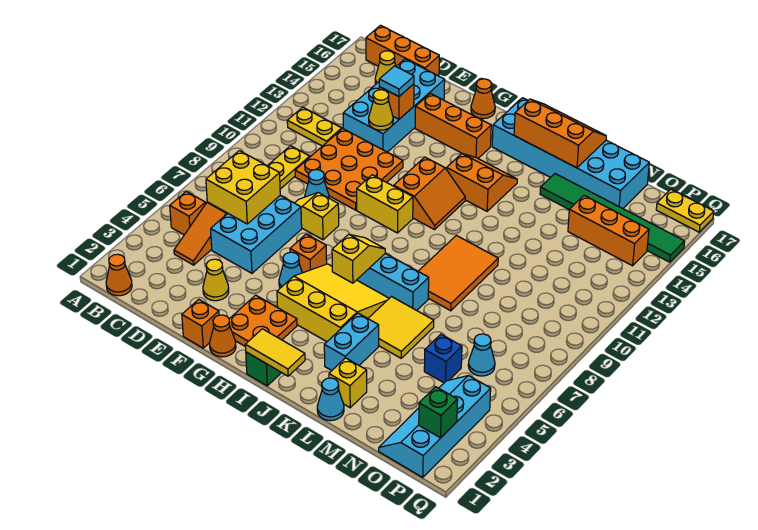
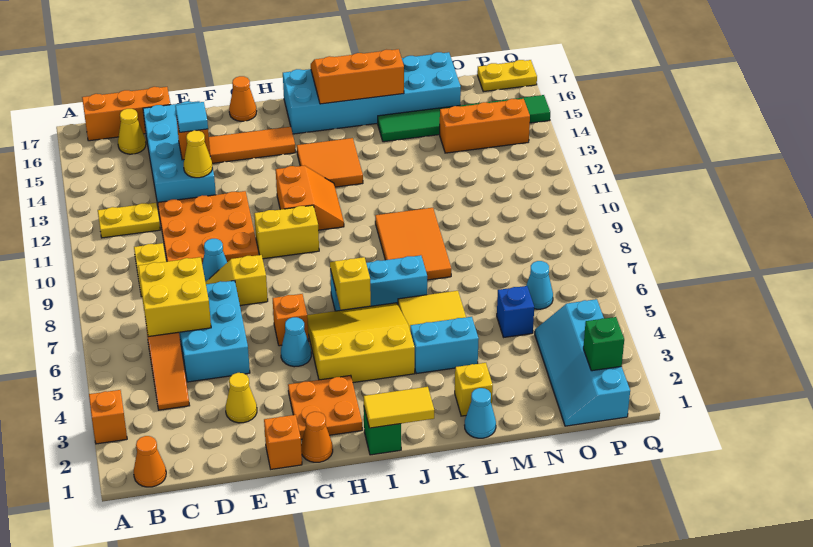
orange 1x1 brick [170,192,206,235] -> orange 1x1 brick moved to [89,390,127,444]
orange 1x3 brick [415,93,491,158] -> orange 1x3 tile [209,127,296,163]
orange 2x2 slope [447,154,517,211] -> orange 2x2 tile [297,138,363,187]
cyan 1x2 brick [324,313,379,370] -> cyan 1x2 brick turned to [410,317,479,374]

